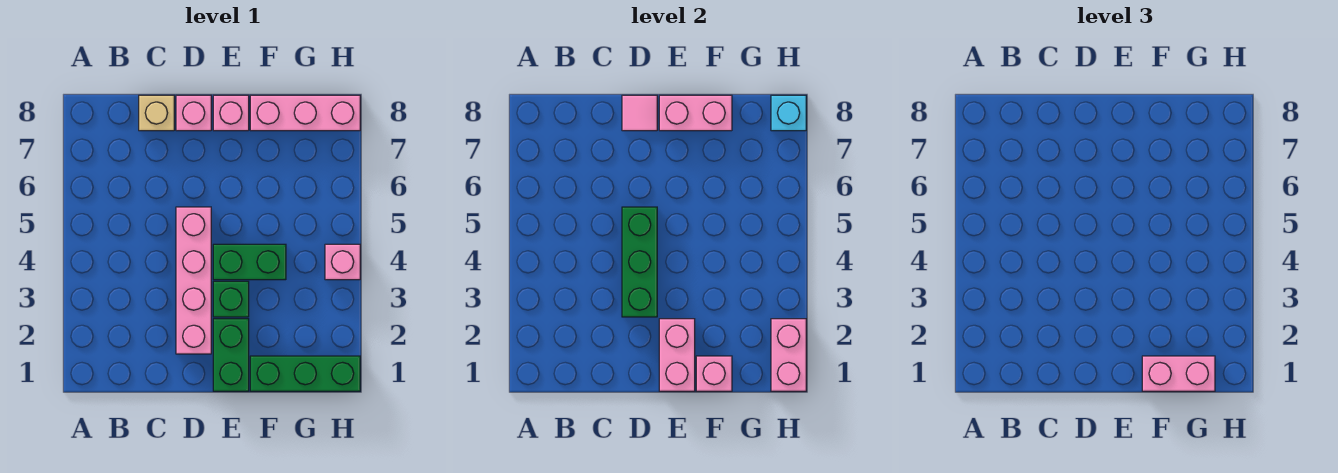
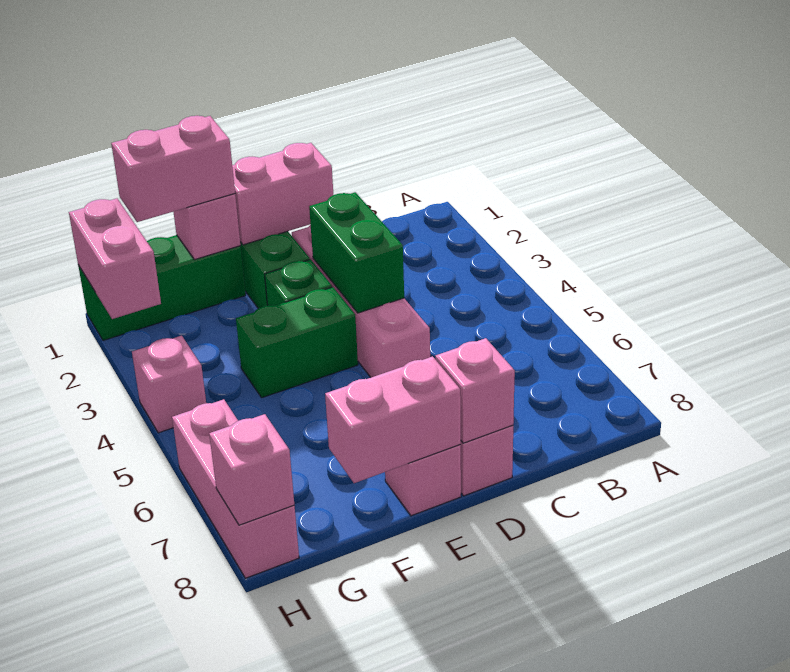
tan 1x1 brick [139,95,174,131] -> none
green 1x3 brick [622,207,657,317] -> green 1x2 brick [309,192,404,313]
pink 1x1 tile [622,95,657,131] -> pink 1x1 brick [435,338,515,443]
pink 1x2 brick [659,319,695,391] -> pink 1x2 brick turned to [232,143,333,245]
pink 1x3 brick [250,95,360,131] -> pink 1x3 brick turned to [172,399,299,578]
cyan 1x1 brick [771,95,806,131] -> pink 1x1 brick [209,414,294,525]

